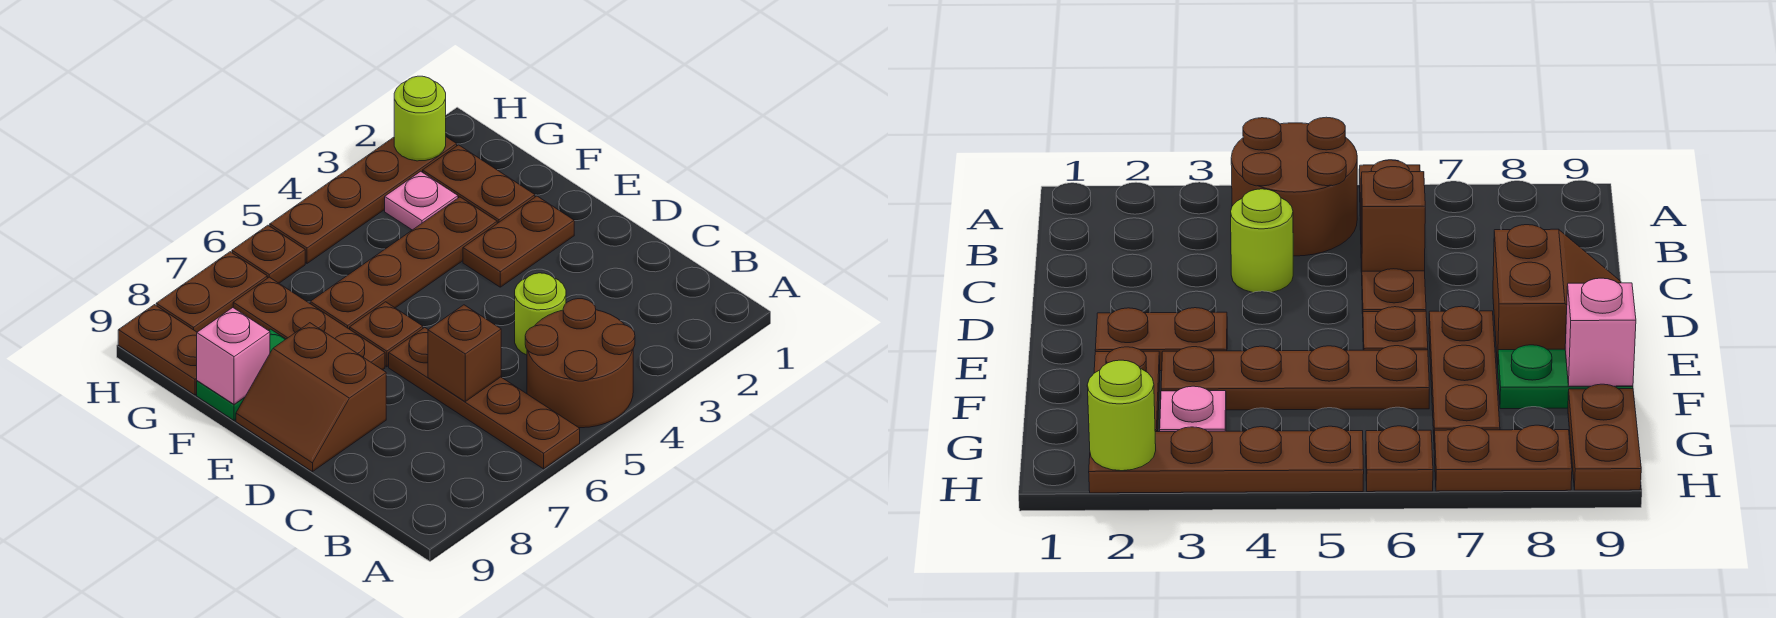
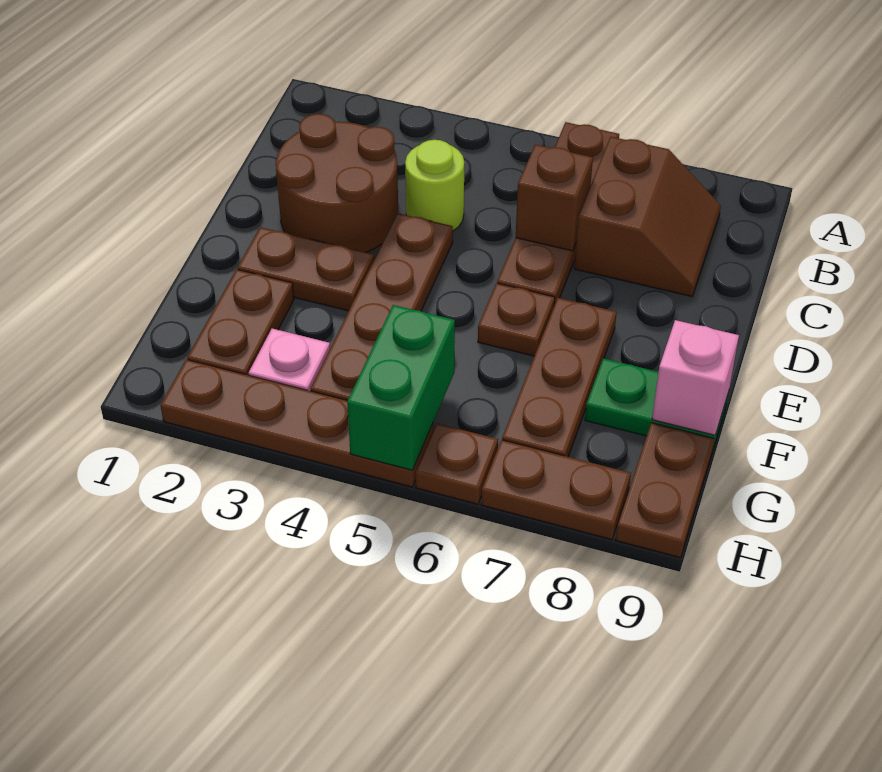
brown 2x2 round brick [525,299,635,428] -> brown 2x2 round brick moved to [276,114,398,252]
brown 2x2 slope [236,323,386,472] -> brown 2x2 slope moved to [574,137,721,297]
brown 1x4 plate [310,197,497,329] -> brown 1x4 plate turned to [311,213,453,400]
none -> green 1x2 brick [347,305,455,470]
lime 1x1 round brick [394,76,446,161] -> none

